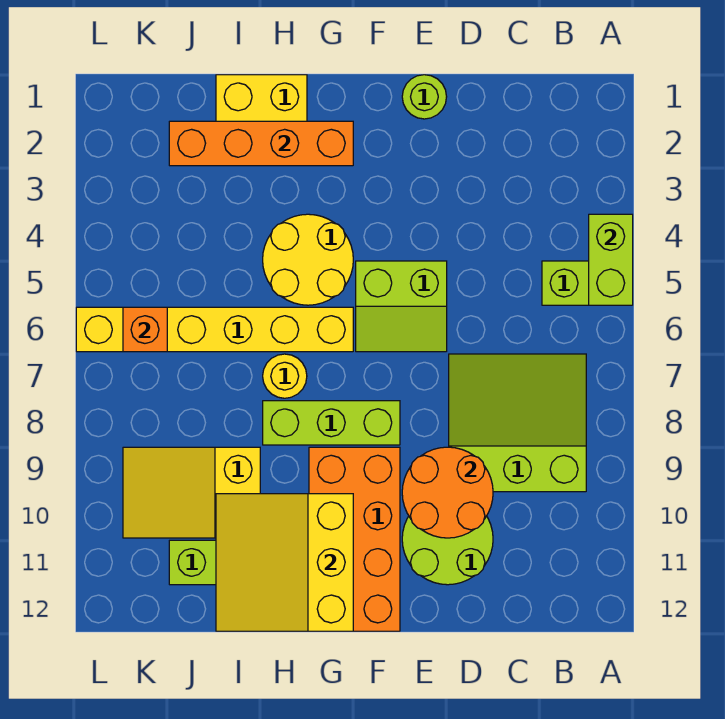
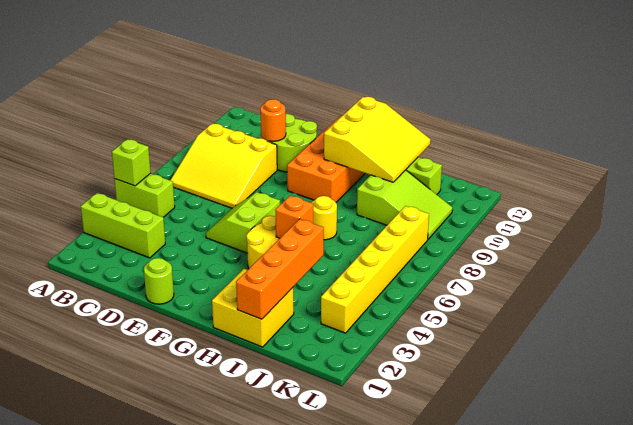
lime 1x2 brick [589,214,633,305] -> lime 1x1 brick [112,139,151,186]
lime 3x3 slope [449,354,586,492] -> yellow 3x3 slope [170,123,277,208]
orange 2x2 round brick [402,447,493,538] -> orange 1x1 round brick [260,99,286,141]
lime 2x2 slope [356,261,447,352] -> lime 2x2 slope turned to [206,192,280,253]
lime 1x3 brick [263,401,400,445] -> lime 1x3 brick moved to [81,193,165,258]
orange 1x4 brick [169,121,353,166] -> orange 1x4 brick turned to [236,219,324,319]
yellow 1x6 brick [76,307,353,352] -> yellow 1x6 brick turned to [321,206,429,333]
yellow 2x3 slope [123,447,260,538] -> lime 2x3 slope [357,170,453,239]
orange 1x1 brick [123,307,167,352] -> orange 1x1 brick moved to [275,196,313,238]

